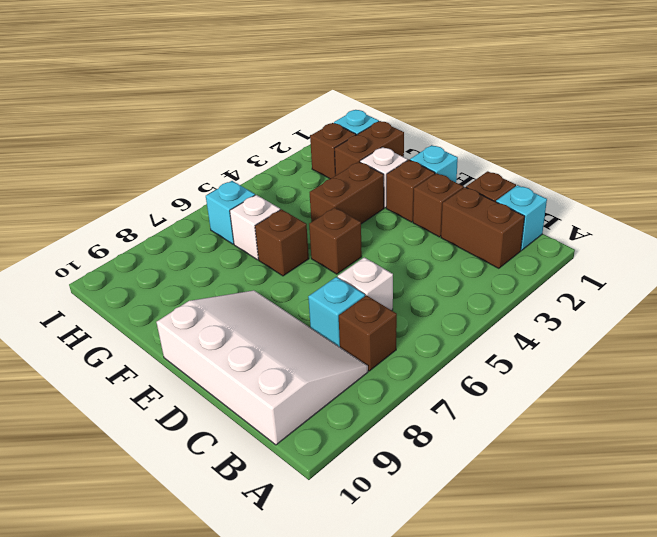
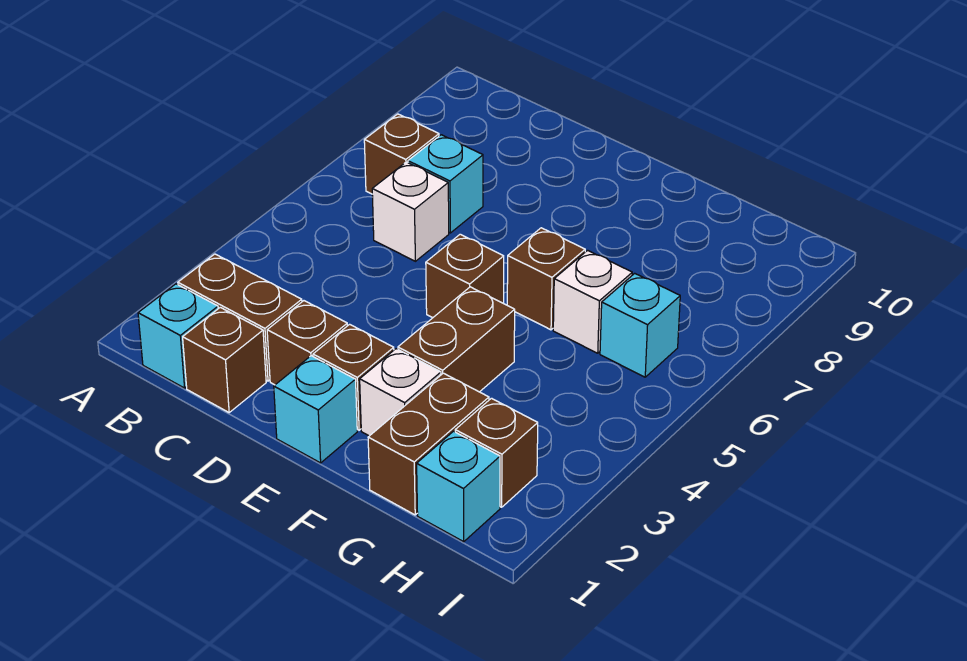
white 3x4 slope [156,290,368,445] -> none

